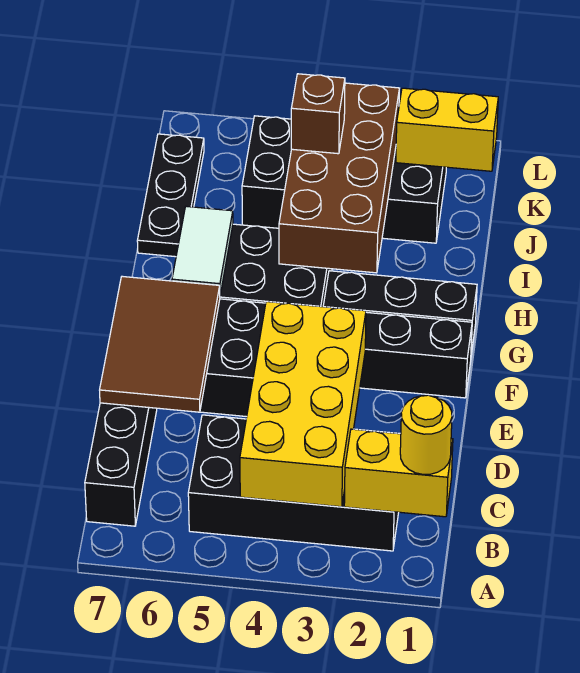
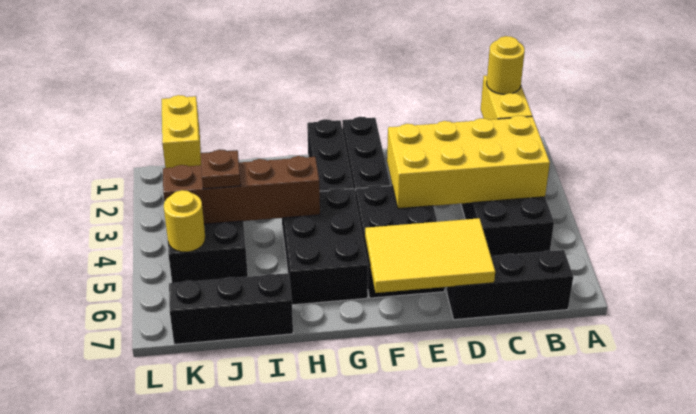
brown 2x3 tile [100,276,220,412] -> yellow 2x3 tile [365,218,495,293]
white 1x2 tile [172,206,233,295] -> none
brown 2x4 brick [279,83,399,273] -> brown 1x4 brick [163,156,320,224]
black 1x3 plate [137,134,204,257] -> black 1x3 brick [169,273,293,344]
brown 1x1 brick [291,74,345,154] -> brown 1x1 plate [201,150,241,189]
none -> yellow 1x1 round brick [164,190,205,252]

